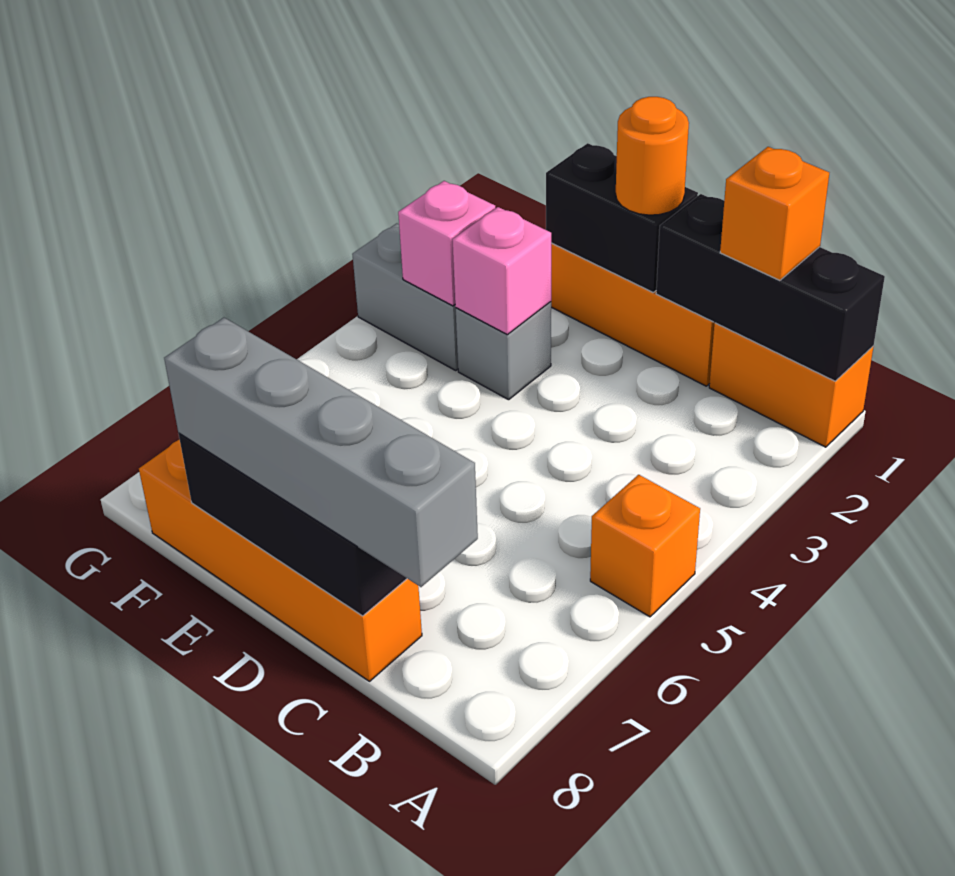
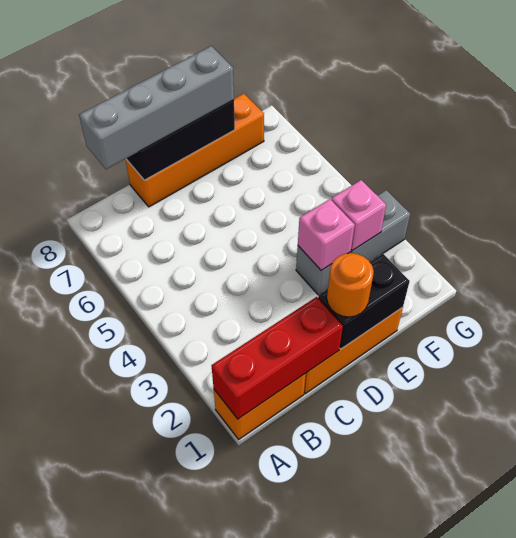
black 1x3 brick [656,194,885,381] -> red 1x3 brick [211,297,343,419]
orange 1x1 brick [590,475,700,617] -> none
orange 1x1 brick [720,147,829,280] -> none

